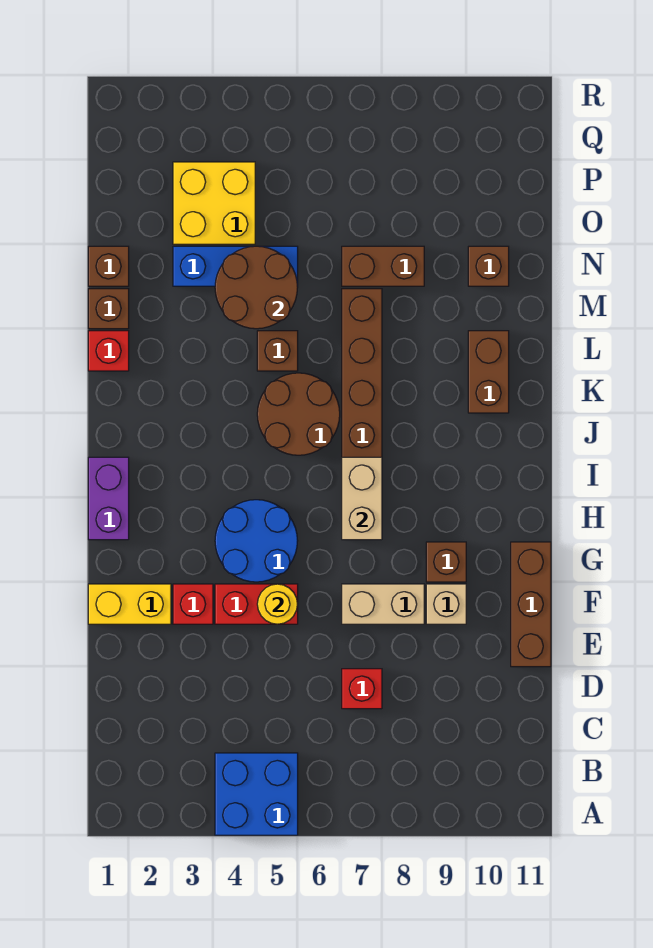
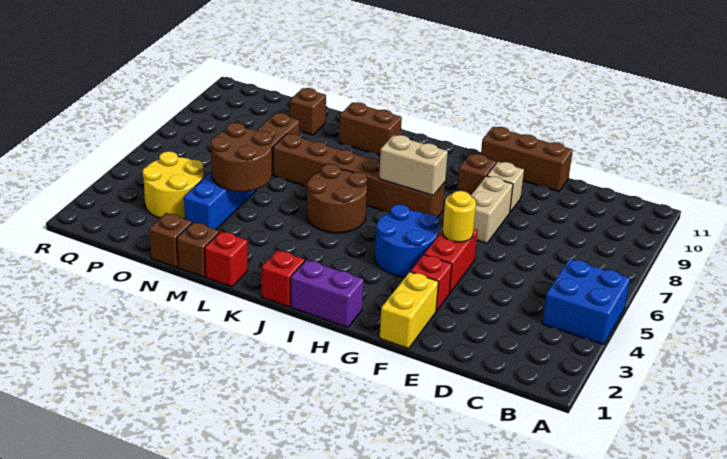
red 1x1 brick [342,669,382,709] -> red 1x1 brick moved to [262,250,305,307]
brown 1x1 brick [257,331,298,371] -> none
yellow 2x2 brick [173,162,255,244] -> yellow 2x2 round brick [143,151,204,219]

